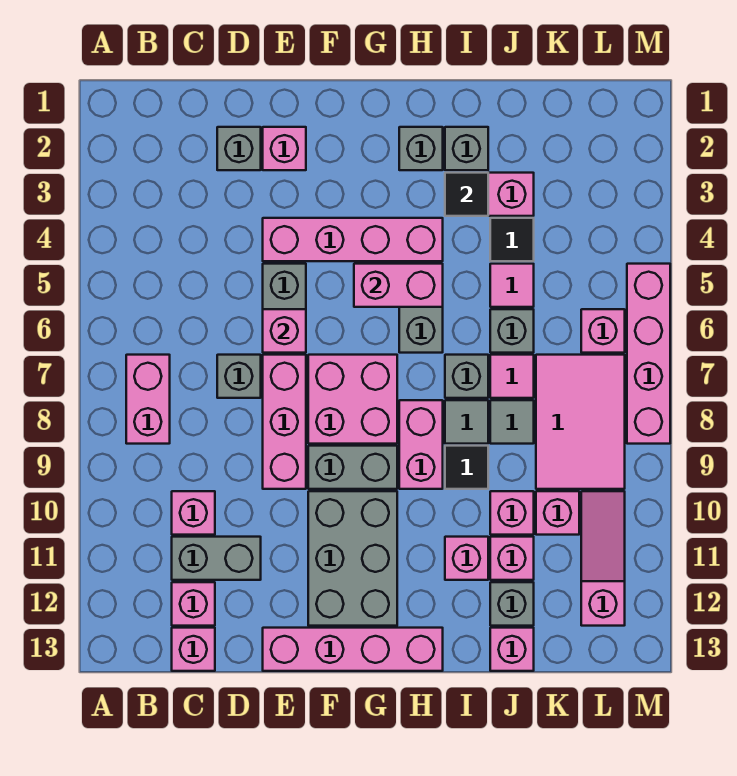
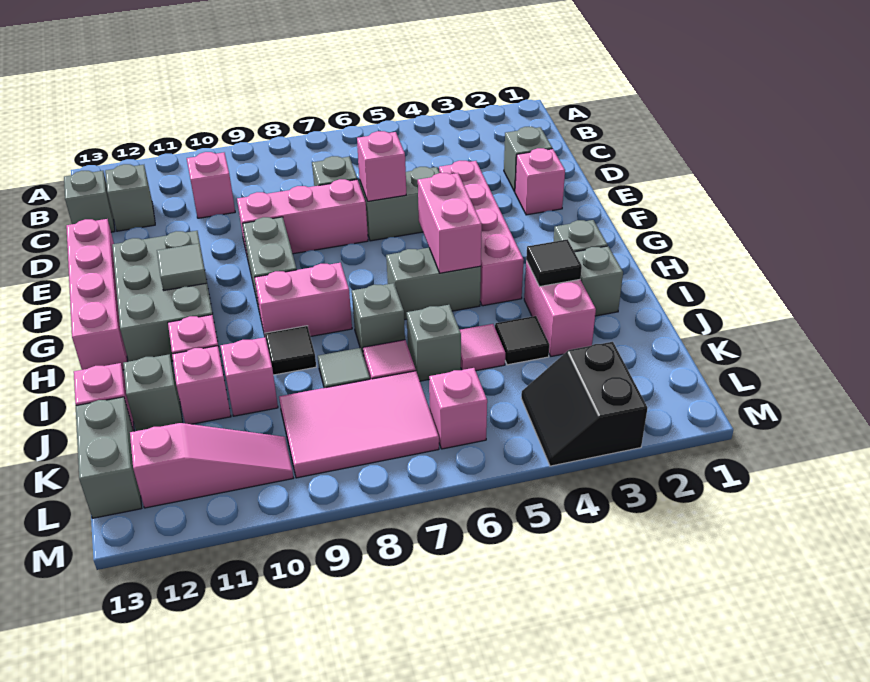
pink 1x2 brick [126,355,170,444] -> none
grey 1x2 brick [172,537,261,580] -> grey 1x2 brick moved to [76,397,142,518]
pink 1x1 brick [172,582,215,626] -> grey 1x1 brick [105,164,155,231]
pink 1x1 brick [172,628,215,671] -> grey 1x1 brick [64,171,115,232]
pink 2x2 brick [308,355,397,444] -> none
grey 2x3 brick [308,491,397,626] -> grey 2x3 brick turned to [112,231,216,361]
grey 1x1 tile [445,400,488,444] -> grey 1x1 tile moved to [157,243,207,290]
pink 1x1 brick [536,491,579,535] -> none
none -> black 2x2 slope [521,342,647,466]
pink 1x4 brick [627,264,670,444] -> none

